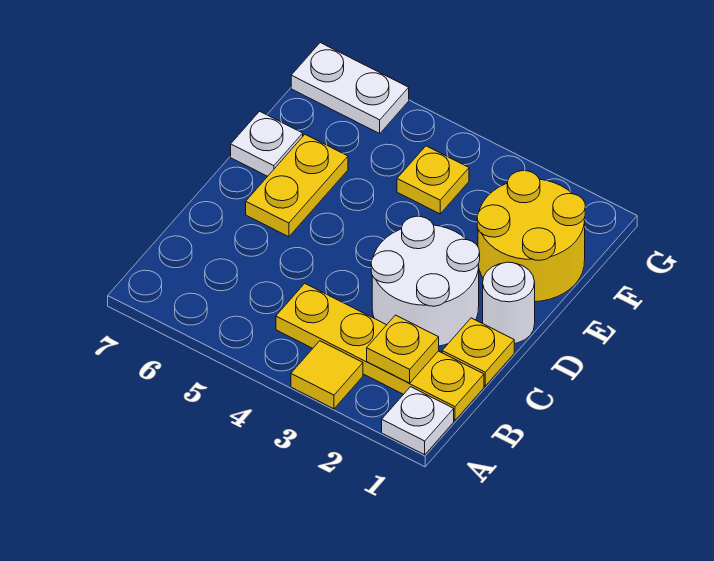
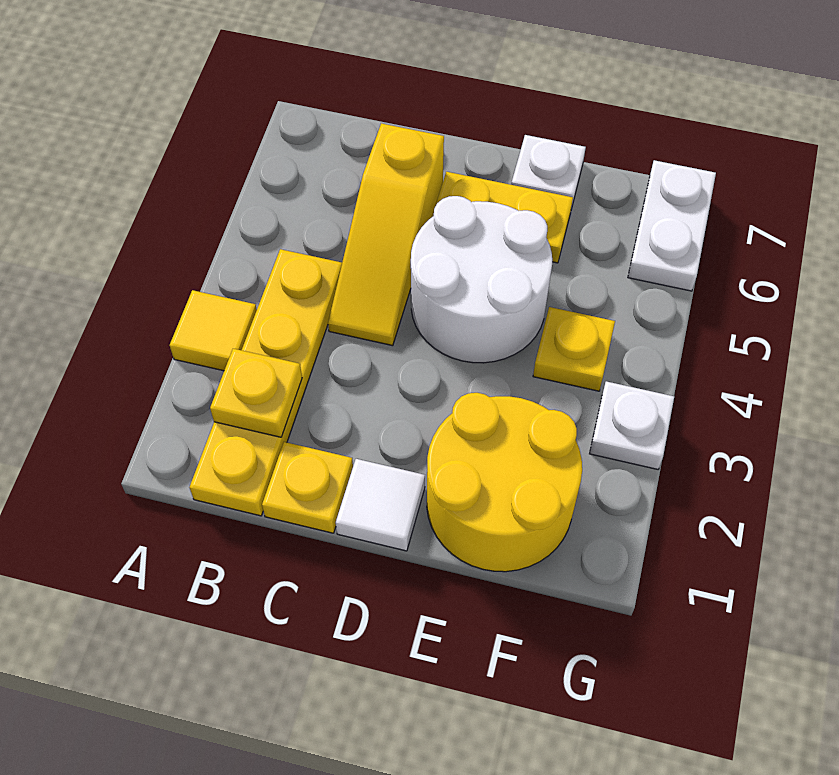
white 1x1 plate [382,387,454,455] -> white 1x1 plate moved to [590,381,674,469]
white 2x2 round brick [371,216,480,346] -> white 2x2 round brick moved to [411,196,552,363]
none -> yellow 1x3 slope [328,123,444,346]
white 1x1 round brick [483,262,535,343] -> white 1x1 tile [336,459,425,551]

